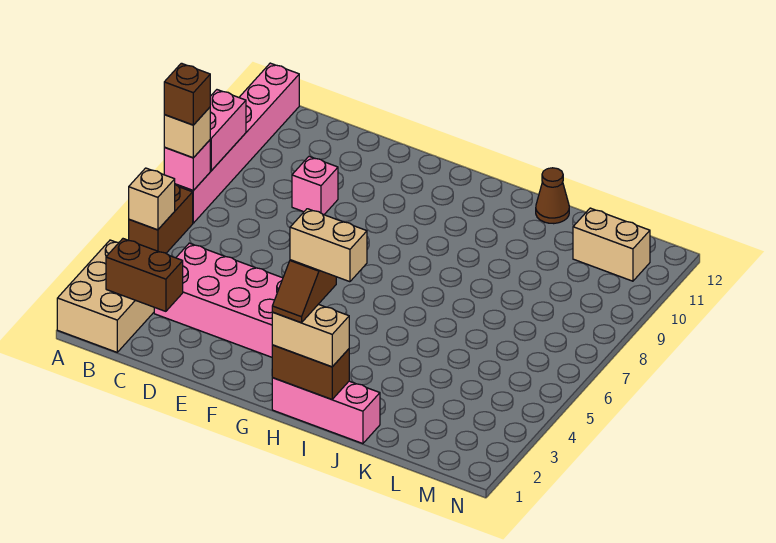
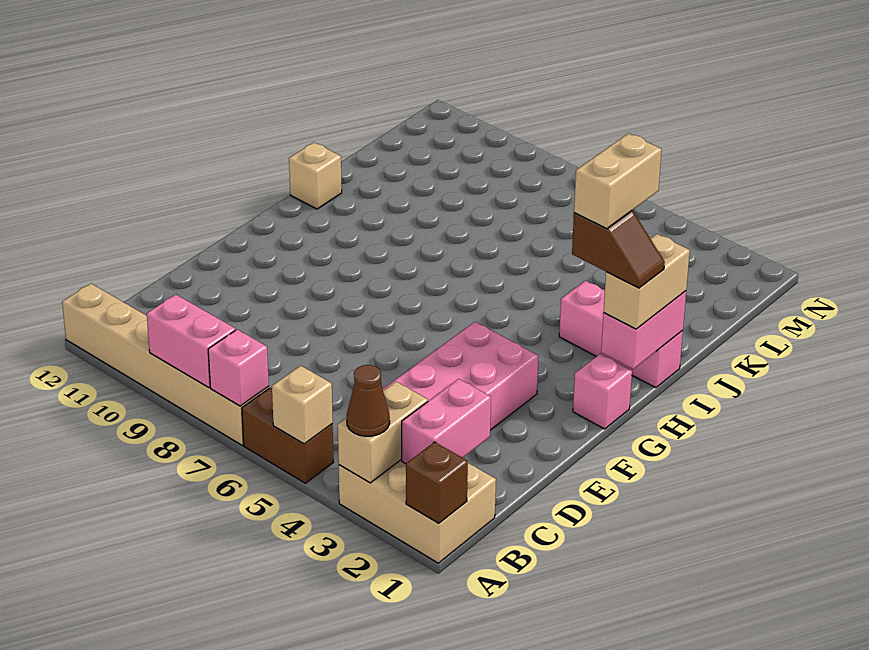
pink 1x6 brick [176,63,299,223] -> tan 1x6 brick [62,283,269,445]
tan 1x1 brick [164,107,210,158] -> tan 1x1 brick moved to [289,143,342,209]
brown 1x1 brick [164,63,210,125] -> brown 1x1 brick moved to [406,442,468,523]
brown 1x2 brick [106,239,183,311] -> pink 1x2 brick [402,379,491,464]
pink 1x1 brick [292,156,338,215] -> pink 1x1 brick moved to [573,354,632,429]
pink 1x3 brick [272,378,380,444] -> pink 1x3 brick turned to [559,281,683,388]
brown 1x2 brick [272,345,349,399] -> pink 1x2 brick [601,291,686,369]
brown 1x1 cone [536,168,569,224] -> brown 1x1 cone moved to [347,365,390,436]
tan 1x2 brick [573,208,650,281] -> tan 1x2 brick moved to [338,382,428,483]

